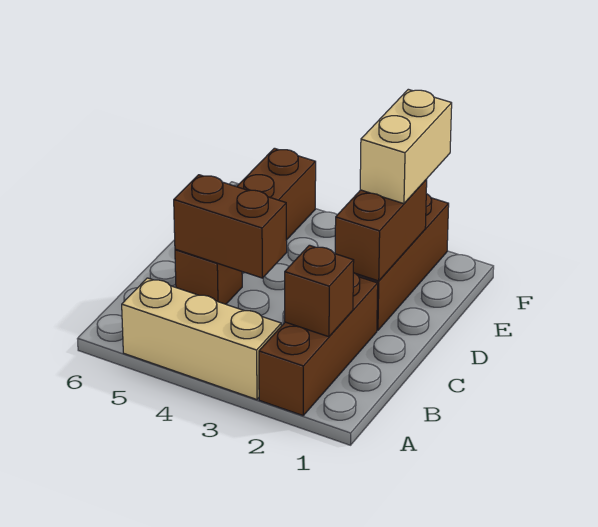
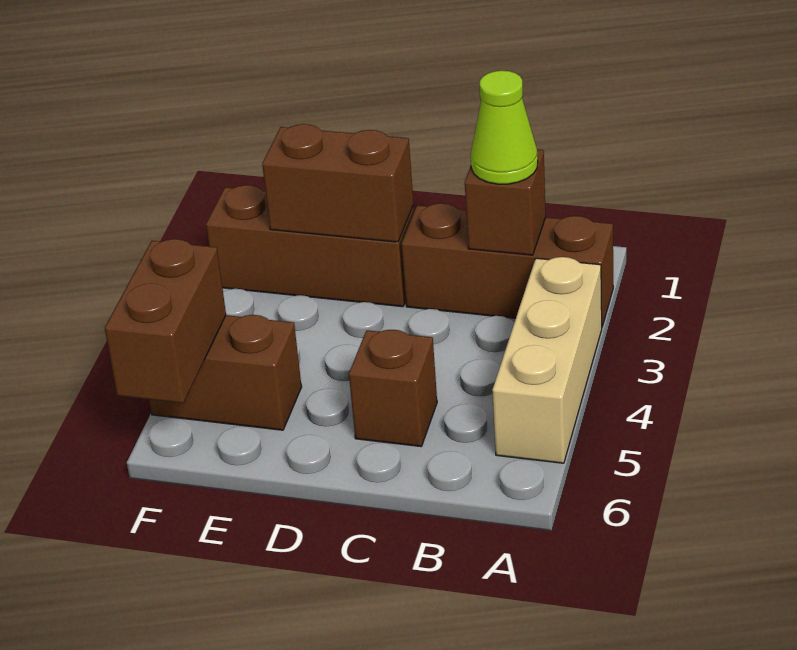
none -> lime 1x1 cone [471,71,538,184]
brown 1x2 brick [174,175,287,278] -> brown 1x2 brick moved to [105,239,226,403]
tan 1x2 brick [360,89,452,204] -> none

